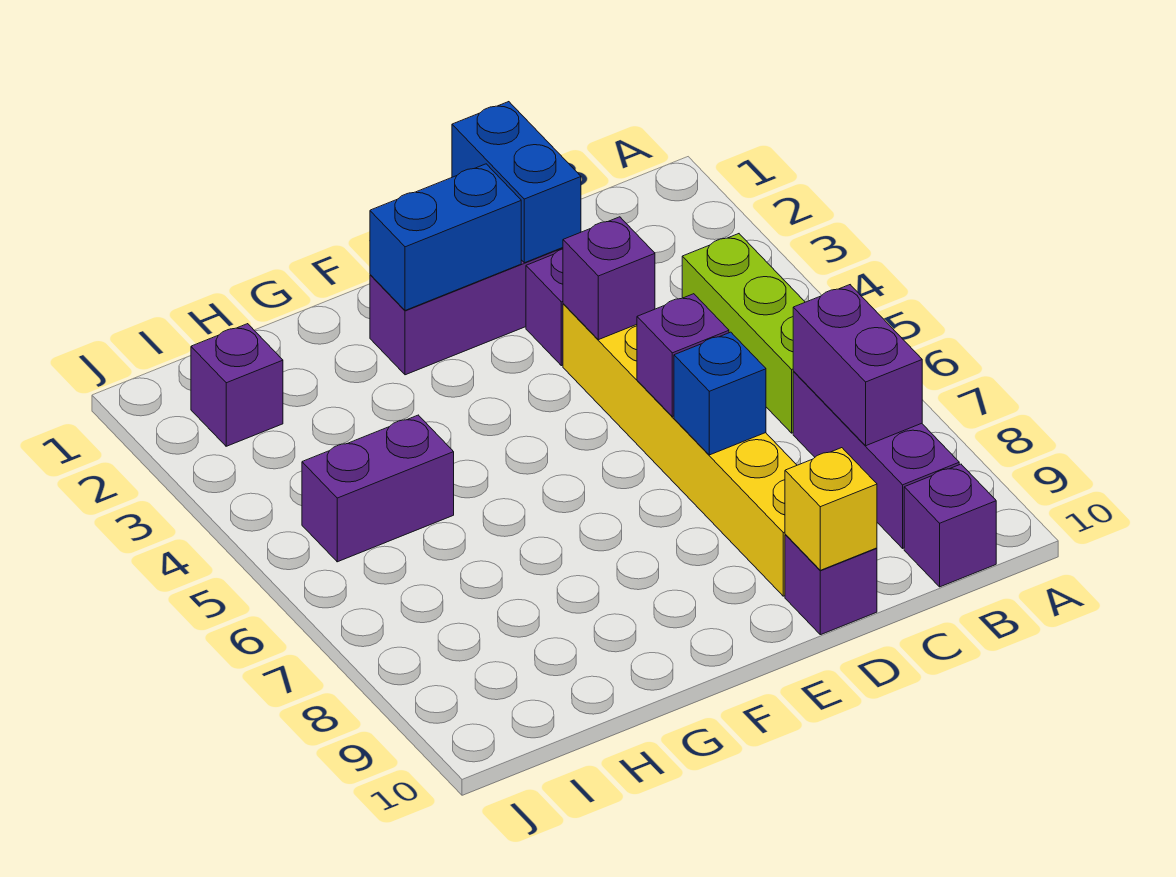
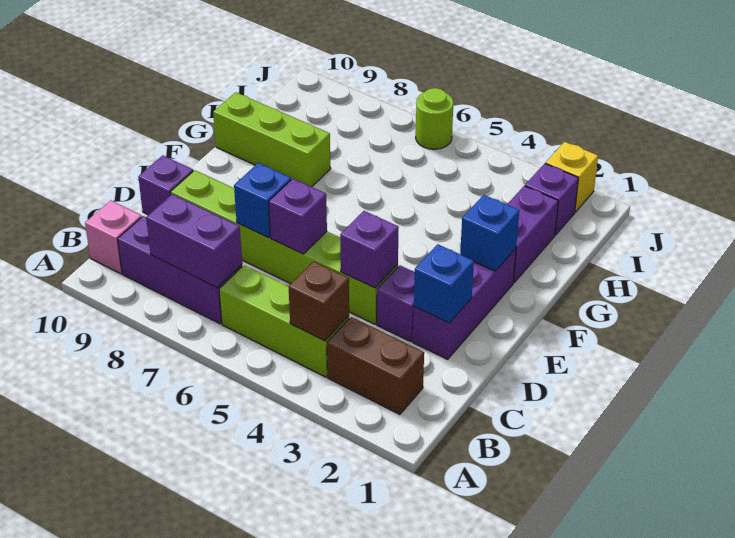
none -> brown 1x2 brick [327,317,424,414]
none -> brown 1x1 brick [289,261,349,341]
purple 1x1 brick [904,464,996,587] -> pink 1x1 brick [85,200,142,274]
blue 1x2 brick [452,102,581,263] -> blue 1x1 brick [414,244,474,323]
yellow 1x6 brick [563,304,797,596] -> lime 1x6 brick [171,170,398,324]
yellow 1x1 brick [785,448,877,570] -> yellow 1x1 brick moved to [545,142,598,212]
blue 1x2 brick [370,164,521,310] -> blue 1x1 brick [460,195,519,271]
none -> lime 1x3 brick [213,92,331,187]
purple 1x2 brick [302,415,454,562] -> purple 1x2 brick moved to [507,186,558,283]
none -> lime 1x1 round brick [416,88,453,149]

